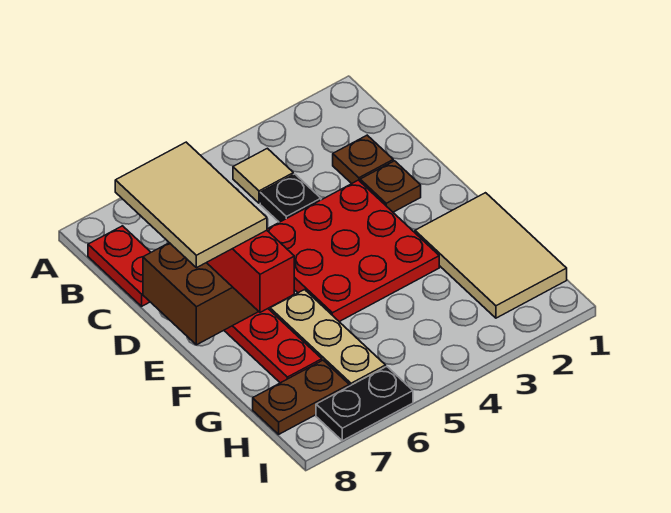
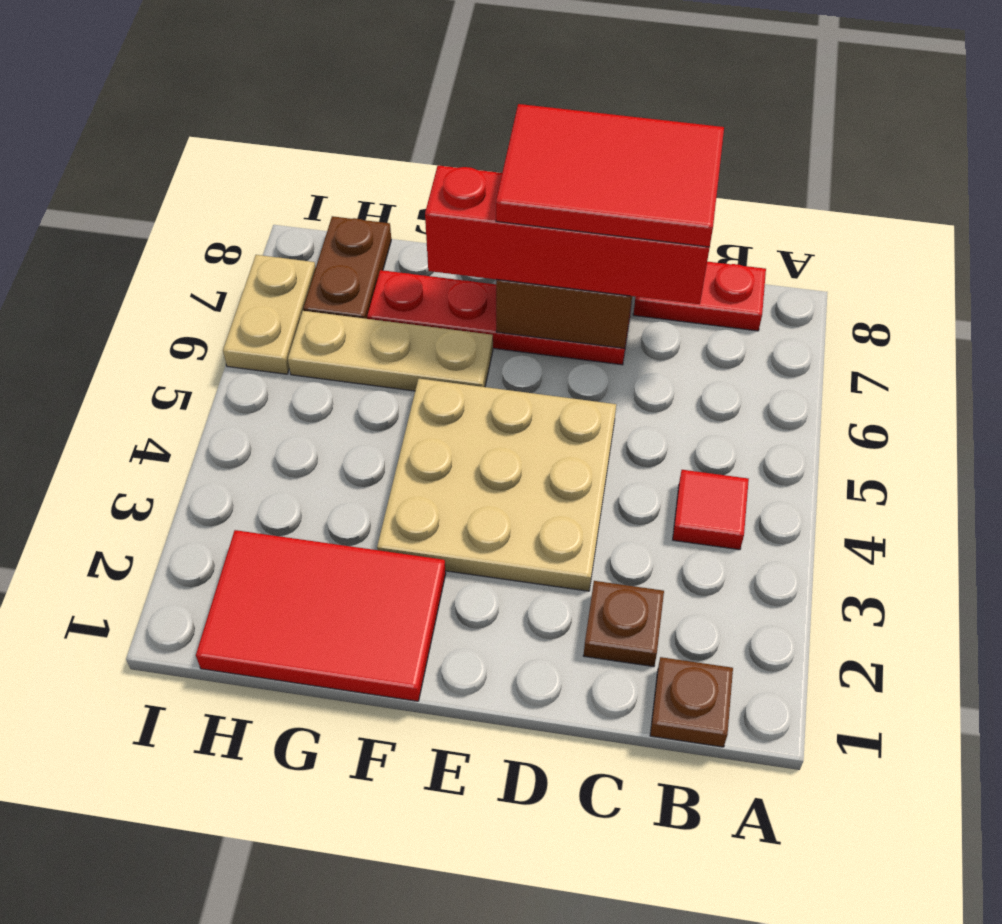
tan 1x1 tile [233,148,293,203] -> red 1x1 tile [673,470,749,550]
black 1x1 plate [260,174,321,222] -> none
tan 2x3 tile [115,142,267,268] -> red 2x3 tile [496,104,724,247]
brown 1x1 plate [360,161,421,212] -> brown 1x1 plate moved to [650,657,733,747]
red 3x3 plate [267,180,439,322] -> tan 3x3 plate [377,379,616,591]
tan 2x3 tile [415,193,567,318] -> red 2x3 tile [196,530,446,701]
black 1x2 plate [316,366,413,441] -> tan 1x2 plate [223,255,316,374]

